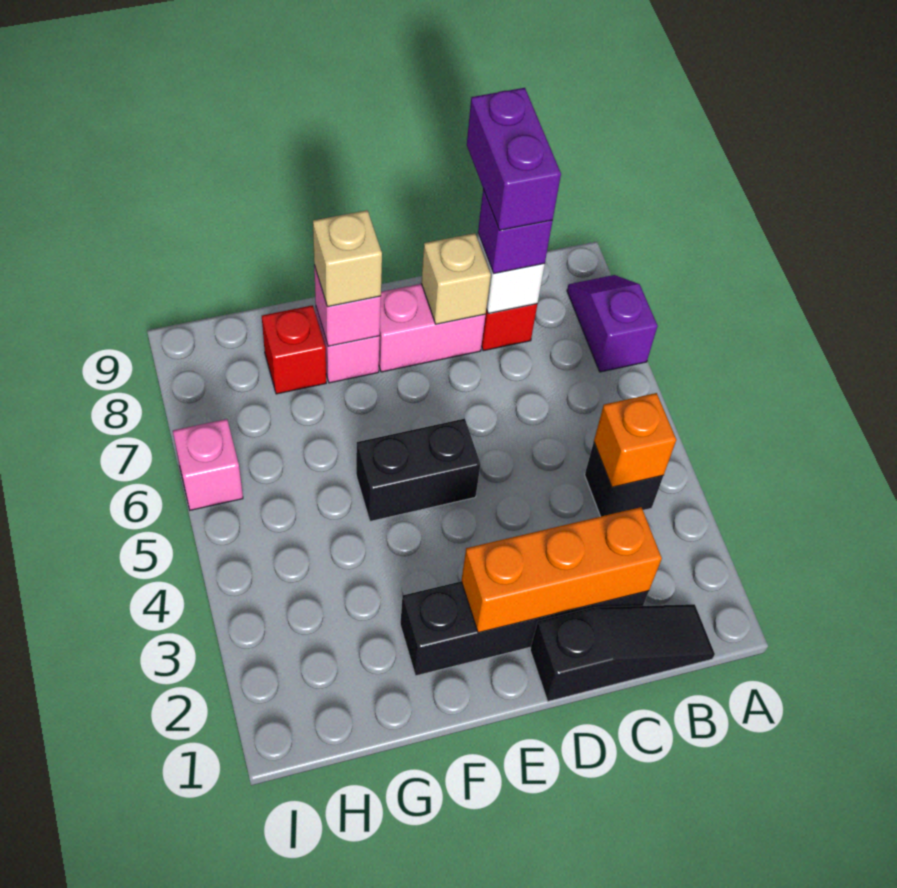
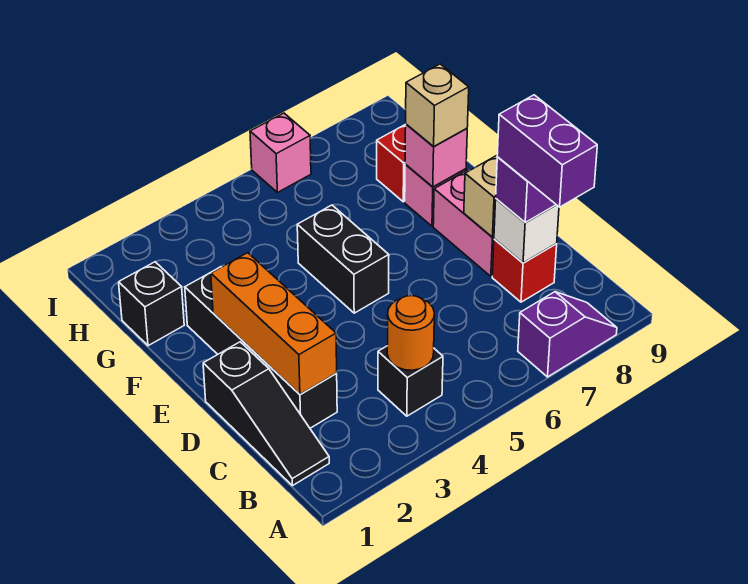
orange 1x1 brick [594,393,676,487] -> orange 1x1 round brick [387,296,434,370]
purple 1x2 brick [467,88,561,230] -> purple 1x2 brick turned to [497,95,597,207]
none -> black 1x1 brick [119,262,184,346]

